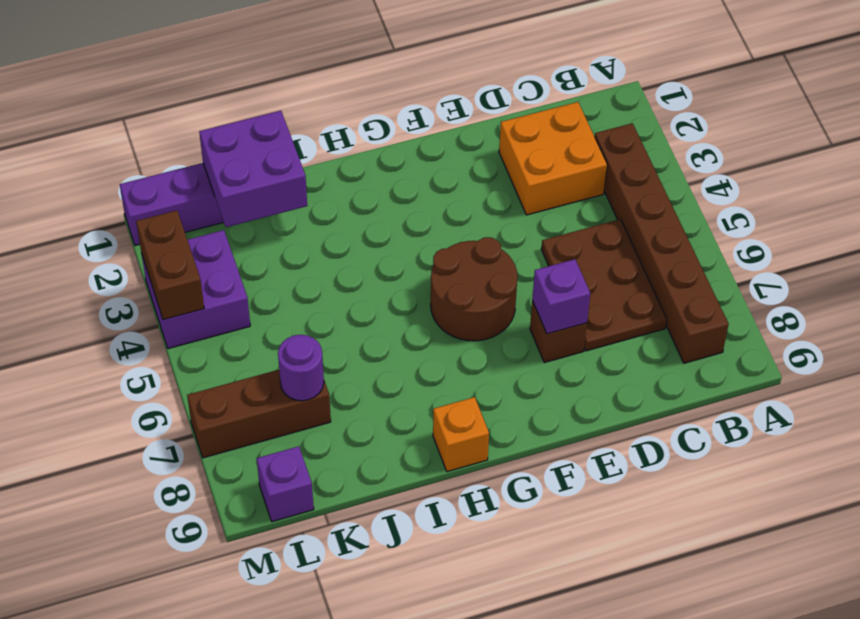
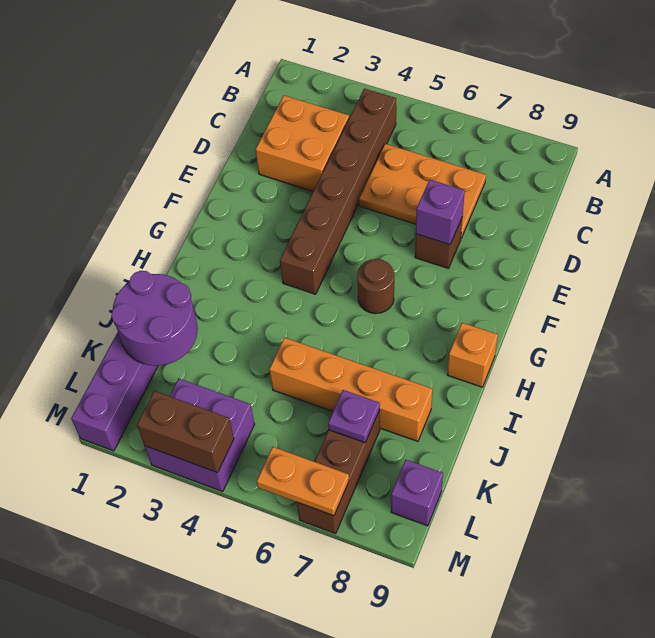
brown 1x6 brick [595,123,729,363] -> brown 1x6 brick turned to [280,89,396,294]
brown 2x3 plate [541,219,667,351] -> orange 2x3 plate [359,144,486,238]
brown 2x2 round brick [431,237,517,341] -> brown 1x1 round brick [357,259,394,314]
purple 2x2 brick [199,111,307,227] -> purple 2x2 round brick [111,271,198,366]
none -> orange 1x4 brick [269,338,432,441]
purple 1x1 round brick [278,335,324,401] -> purple 1x1 plate [328,390,380,443]
none -> orange 1x2 plate [257,447,349,516]

